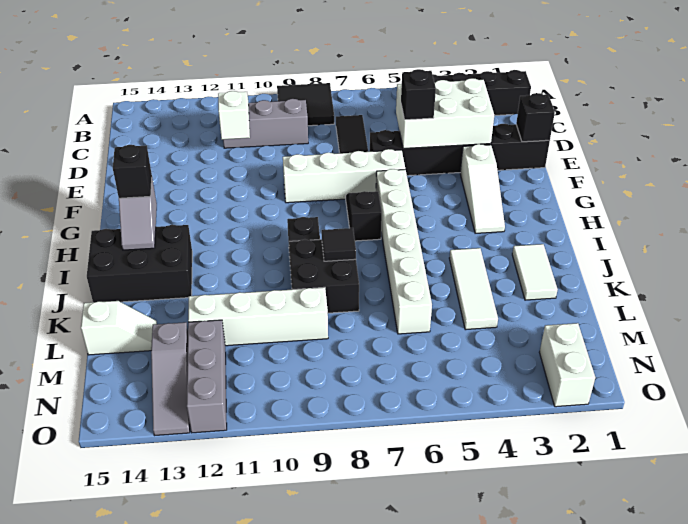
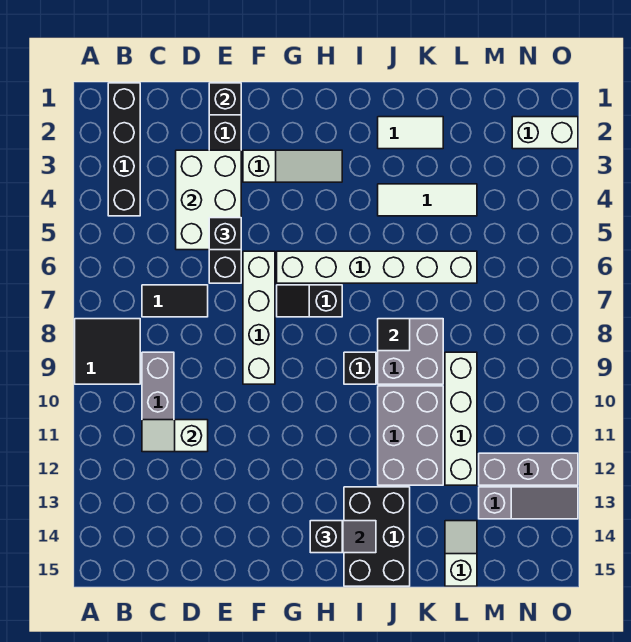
black 2x2 brick [289,239,359,313] -> grey 2x2 brick [378,319,443,384]
none -> grey 2x3 brick [378,386,443,485]

